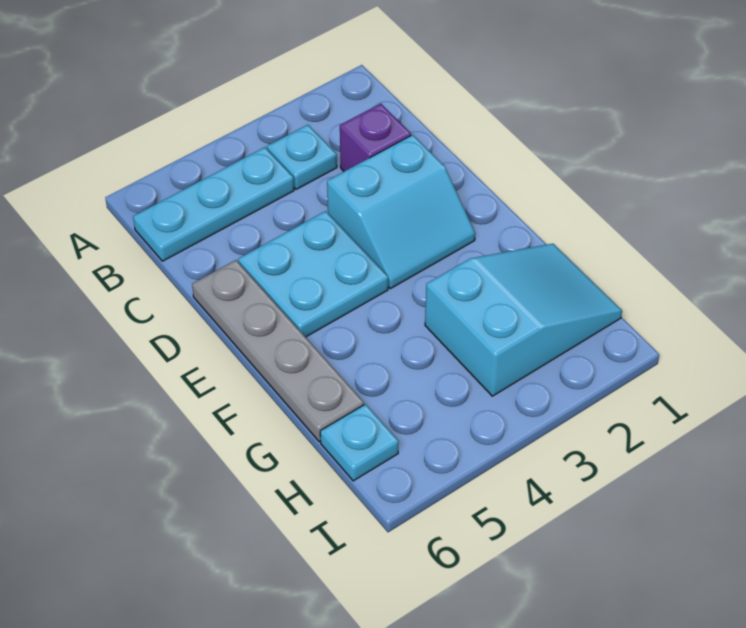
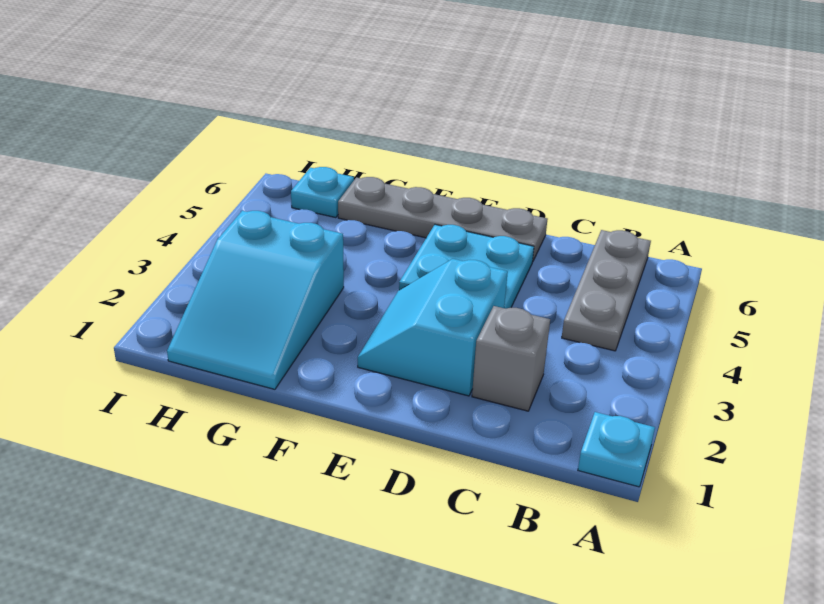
cyan 1x1 plate [267,125,337,189] -> cyan 1x1 plate moved to [578,412,655,487]
cyan 1x3 plate [133,147,294,261] -> grey 1x3 plate [562,230,651,351]
purple 1x1 brick [340,104,411,171] -> grey 1x1 brick [472,306,550,411]

